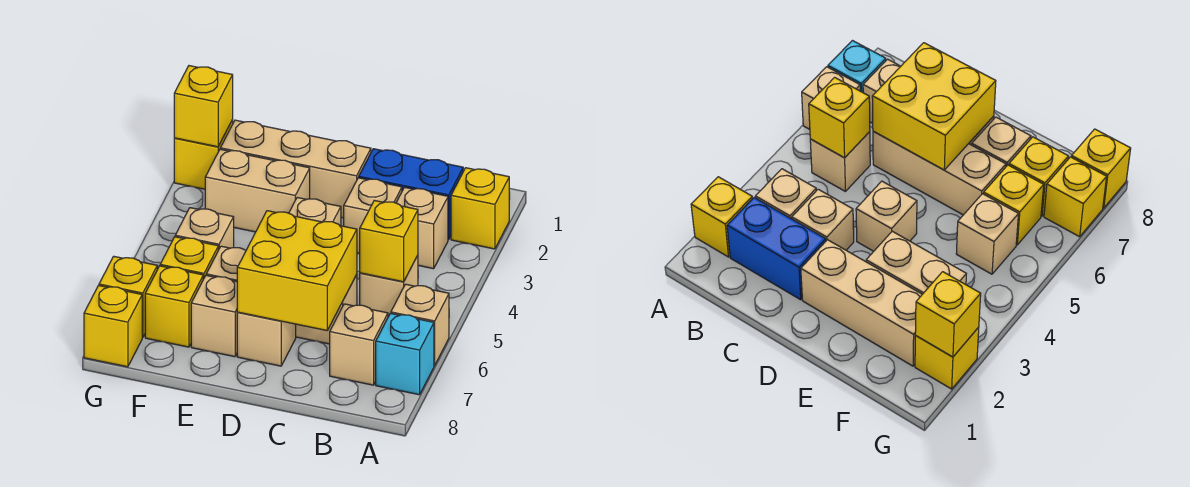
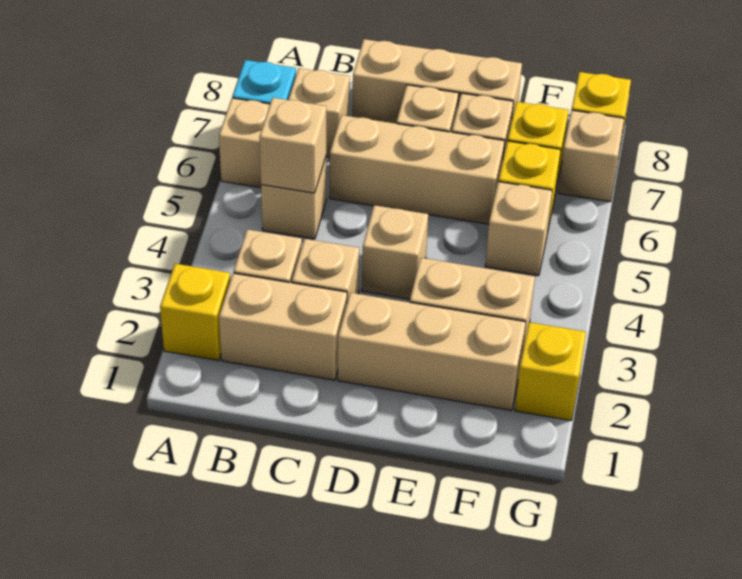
blue 1x2 brick [359,149,463,240] -> tan 1x2 brick [219,273,347,380]
yellow 1x1 brick [359,200,418,282] -> tan 1x1 brick [259,98,326,193]
yellow 2x2 brick [237,211,357,330] -> none
none -> tan 1x3 brick [352,39,522,124]
yellow 1x1 brick [174,66,233,147] -> none
yellow 1x1 brick [99,256,157,338] -> tan 1x1 brick [558,110,624,202]

